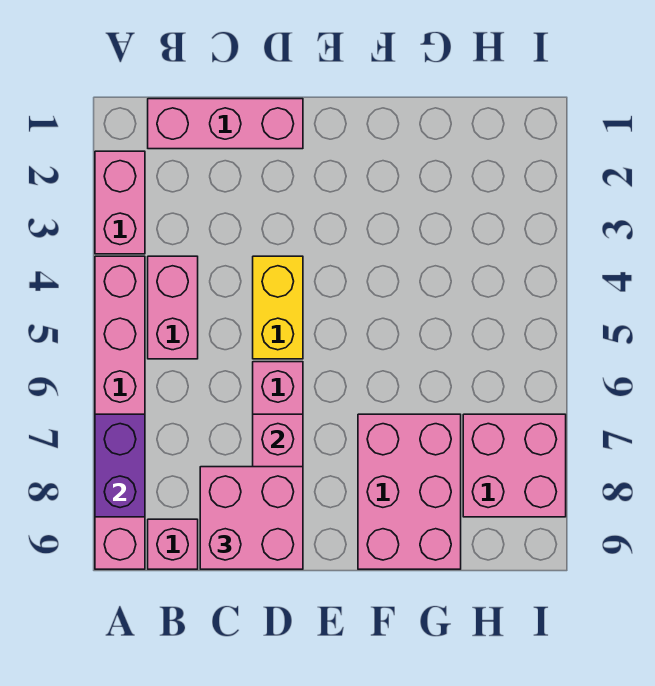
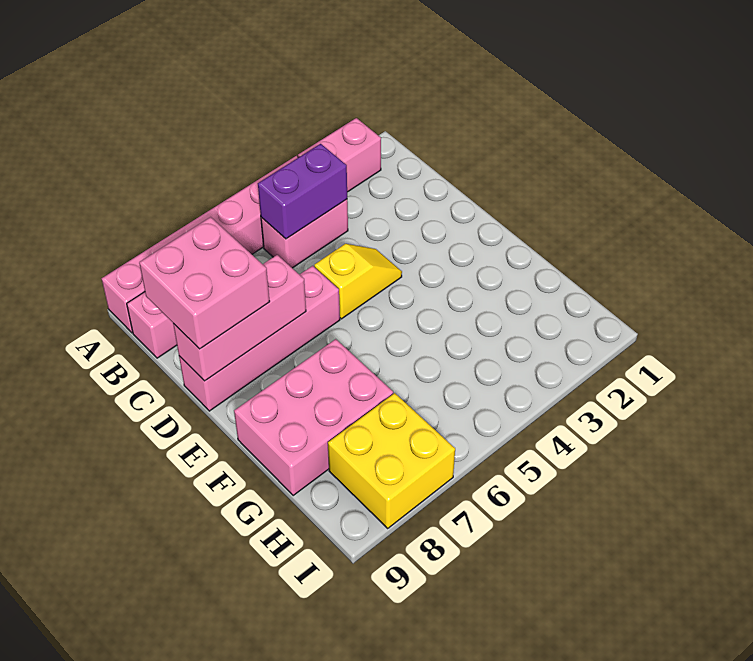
purple 1x2 brick [95,414,145,517] -> purple 1x2 brick moved to [258,144,347,239]
pink 1x3 brick [148,99,303,149] -> none
yellow 1x2 brick [253,256,303,359] -> yellow 1x2 slope [314,244,402,319]
pink 2x2 brick [463,414,566,517] -> yellow 2x2 brick [328,393,455,528]

